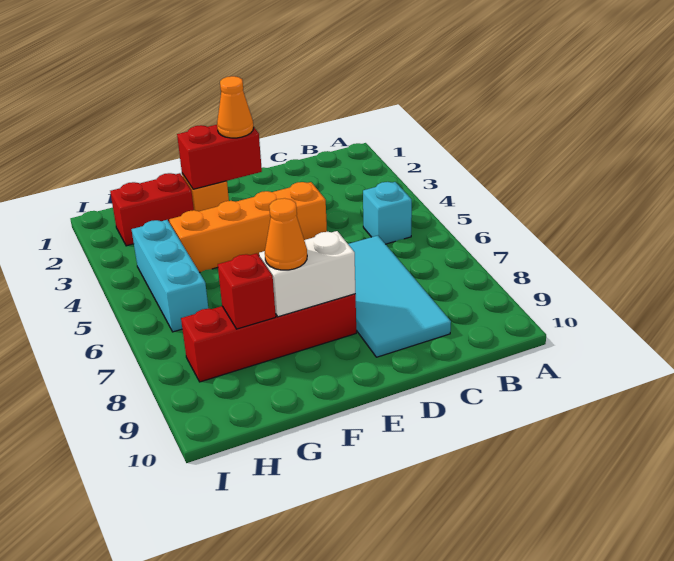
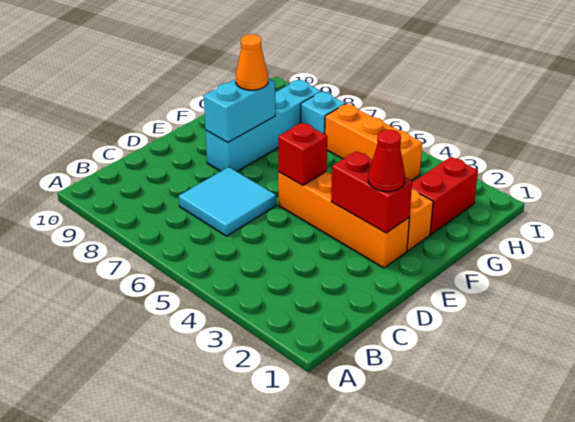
cyan 1x1 brick [363,182,412,244] -> cyan 1x1 brick moved to [301,91,345,134]
cyan 2x4 tile [348,236,451,357] -> cyan 2x2 tile [179,167,276,236]
orange 1x4 brick [169,182,327,272] -> orange 1x4 brick turned to [278,171,409,268]
red 1x2 brick [177,125,262,189] -> red 1x2 brick turned to [331,151,412,233]
orange 1x1 cone [217,76,254,138] -> red 1x1 cone [368,130,405,192]
red 1x4 brick [181,294,356,382] -> cyan 1x4 brick [205,80,321,172]
white 1x2 brick [259,231,355,317] -> cyan 1x2 brick [204,78,275,142]
red 1x1 brick [218,253,276,329] -> red 1x1 brick moved to [278,123,327,185]
cyan 1x3 brick [131,220,208,332] -> orange 1x3 brick [325,104,422,181]

